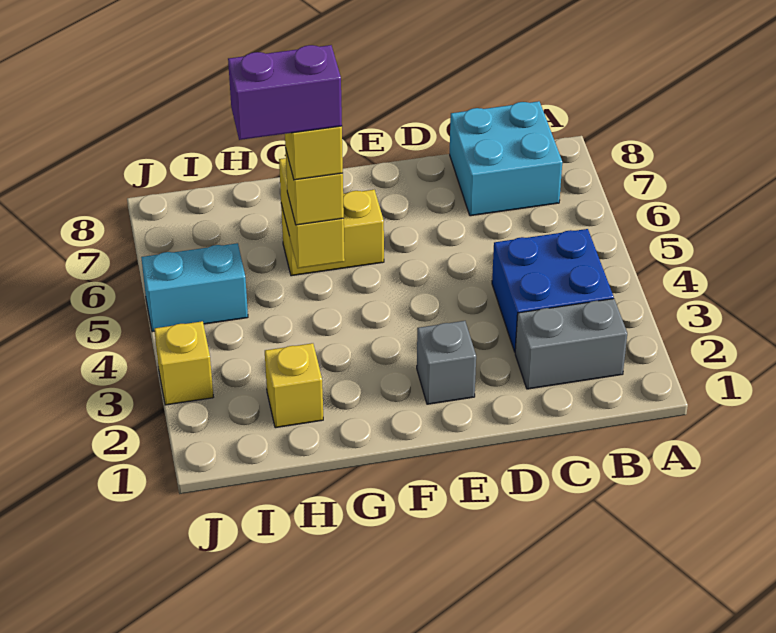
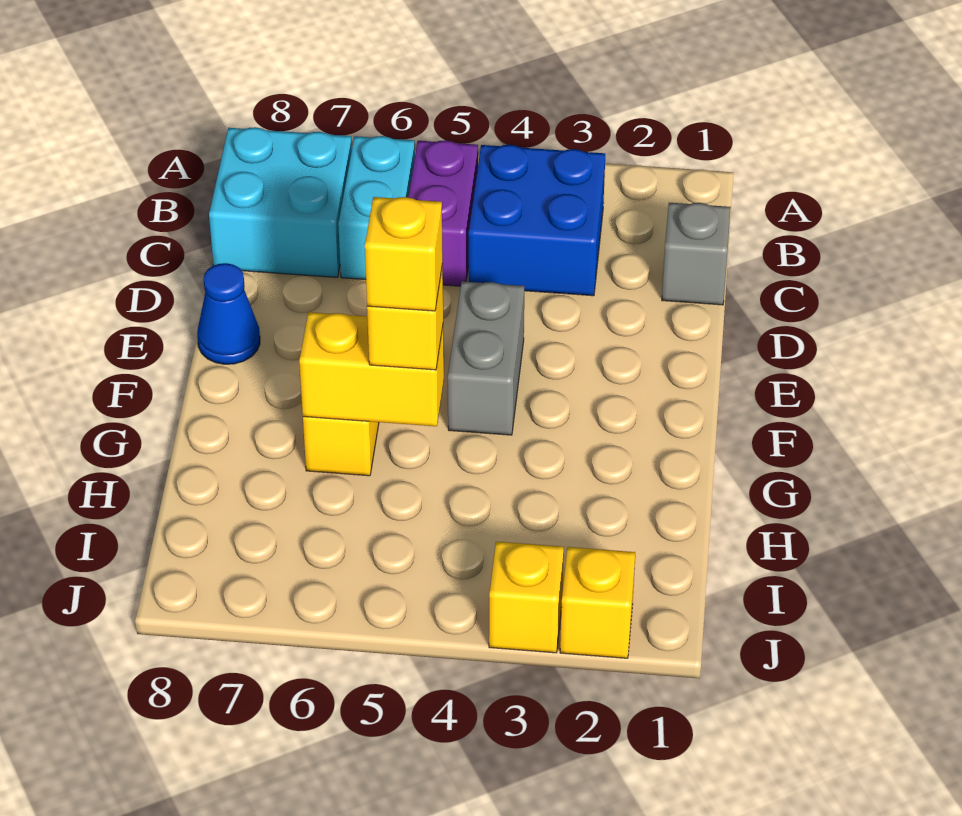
grey 1x2 brick [515,299,627,389] -> grey 1x2 brick moved to [448,281,525,435]
grey 1x1 brick [417,321,476,404] -> grey 1x1 brick moved to [662,203,731,305]
none -> blue 1x1 cone [197,263,260,364]
purple 1x2 brick [228,45,342,140] -> purple 1x2 brick moved to [408,140,478,286]
yellow 1x1 brick [265,343,323,428] -> yellow 1x1 brick moved to [560,547,635,658]
cyan 1x2 brick [141,243,248,332] -> cyan 1x2 brick moved to [338,136,415,279]

